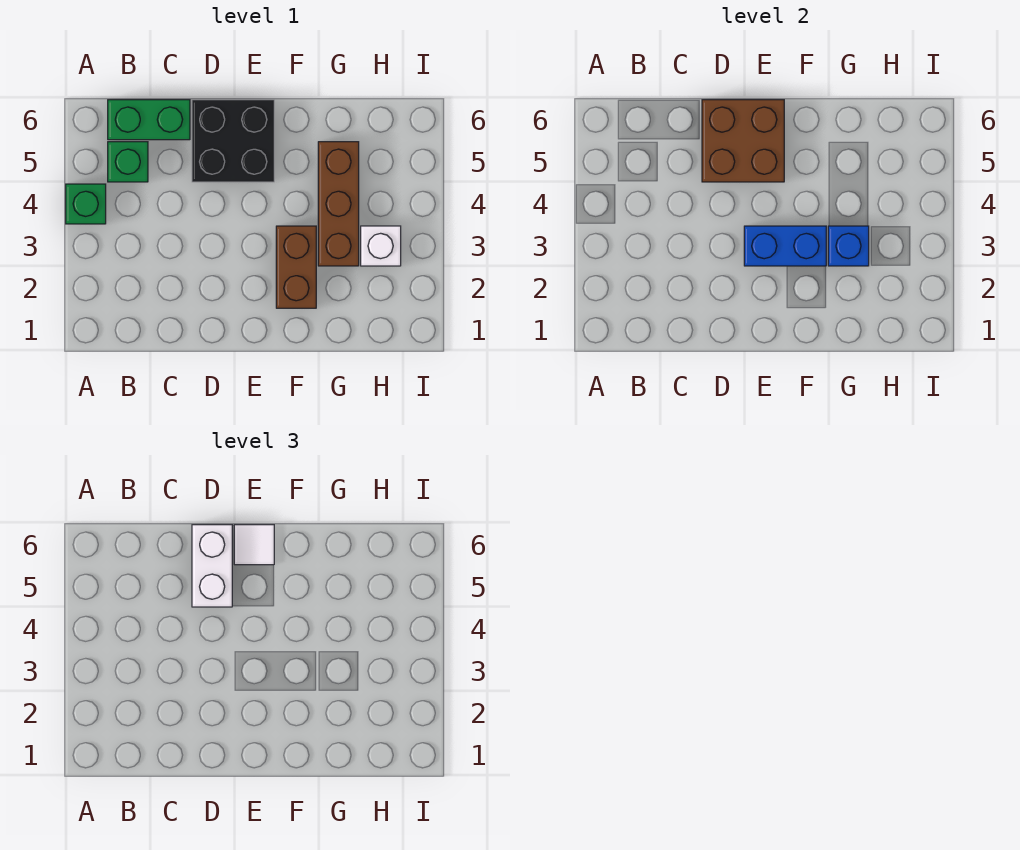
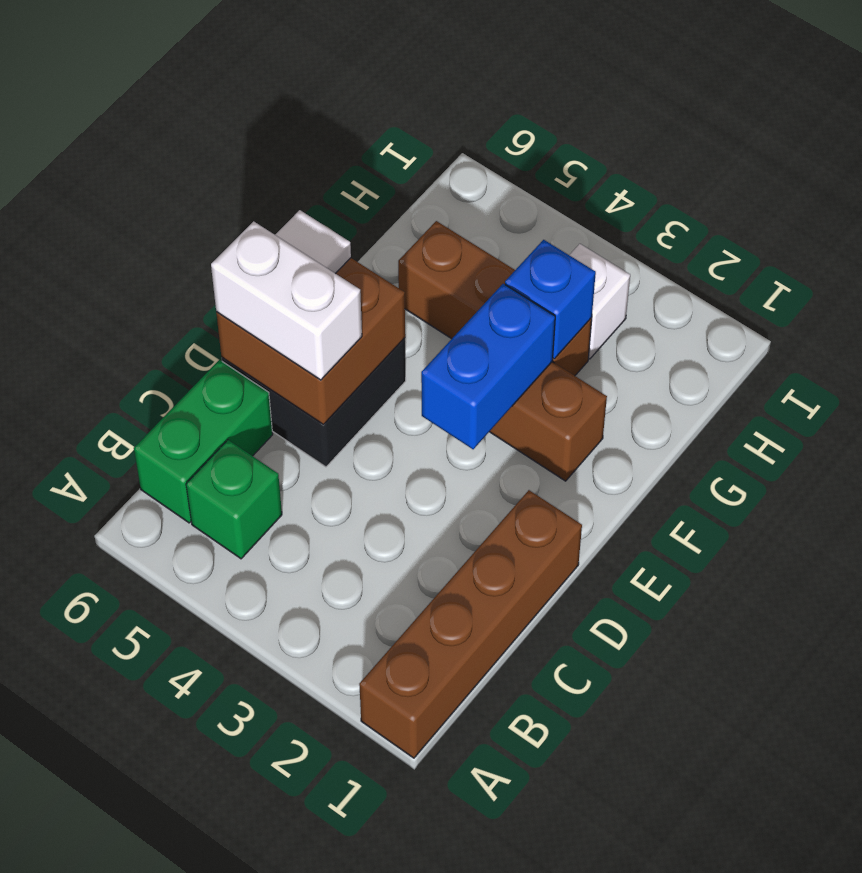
none -> brown 1x4 brick [359,490,582,758]
green 1x1 brick [66,184,106,224] -> none

